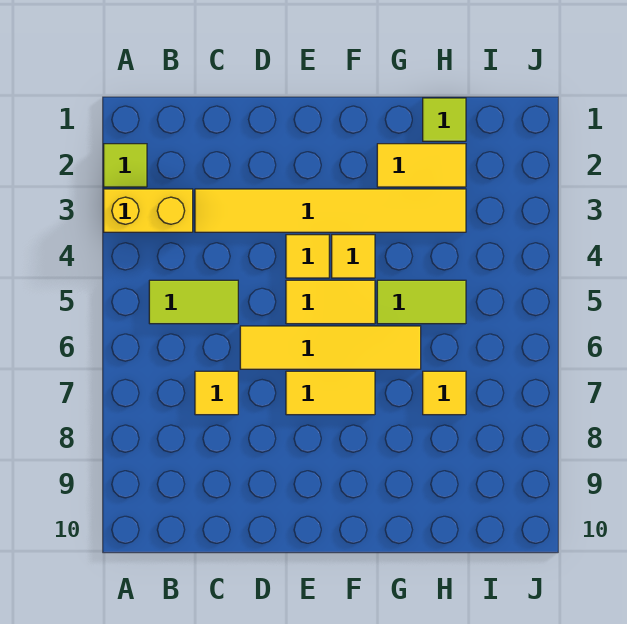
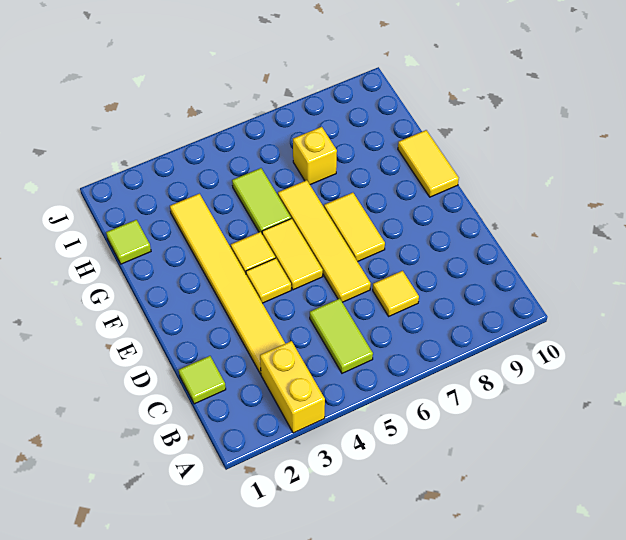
lime 1x1 tile [104,144,147,187] -> lime 1x1 tile moved to [179,356,226,404]
yellow 1x2 tile [377,144,466,187] -> yellow 1x2 tile moved to [398,130,459,197]
yellow 1x1 tile [423,371,466,415] -> yellow 1x1 brick [293,127,337,185]

